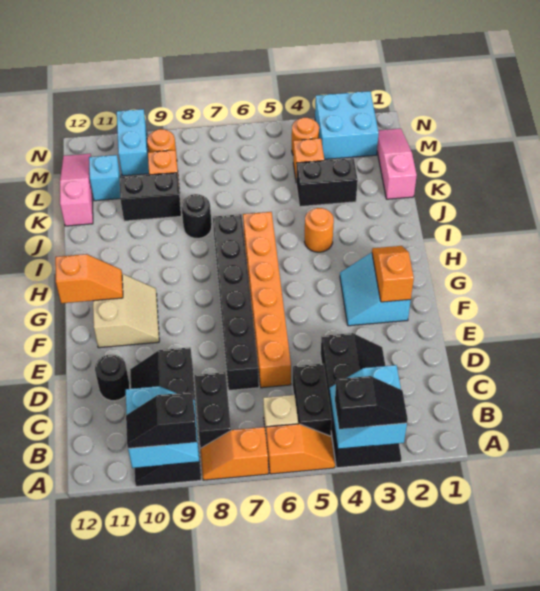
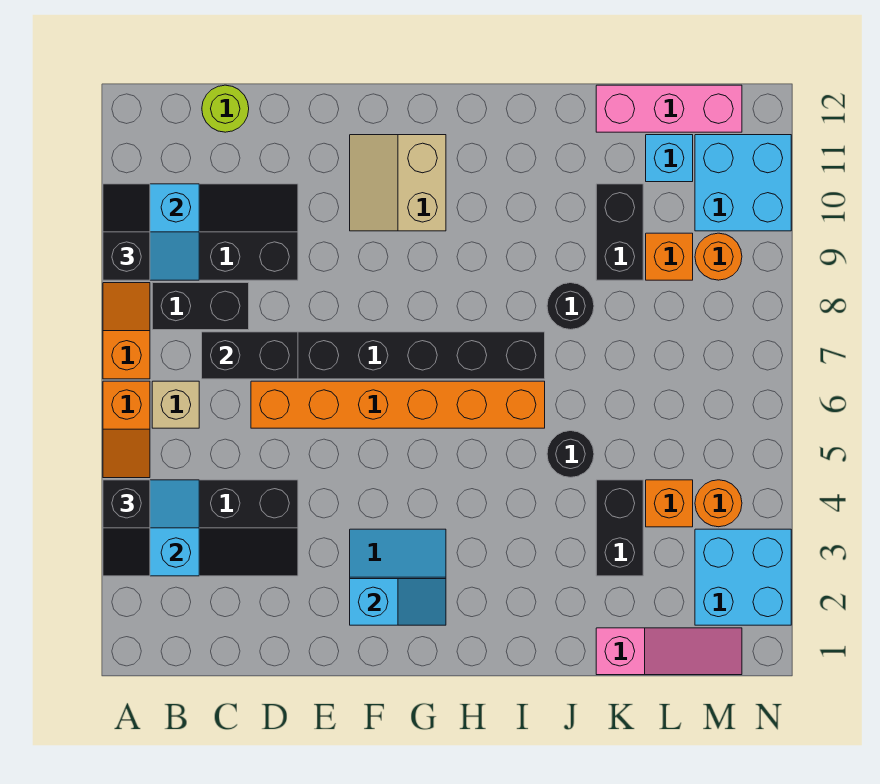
black 1x2 brick [293,364,332,436] -> black 1x2 brick moved to [202,332,298,379]
none -> lime 1x1 round brick [202,85,249,132]
black 1x1 round brick [95,355,130,401] -> black 1x1 round brick moved to [547,431,594,477]
orange 1x2 slope [372,246,414,302] -> cyan 1x2 slope [350,579,446,625]
tan 2x2 slope [93,274,159,348] -> tan 2x2 slope turned to [350,135,446,231]
orange 1x2 slope [55,254,123,303] -> none
orange 1x1 round brick [305,208,334,252] -> none
pink 1x3 slope [60,154,93,226] -> pink 1x3 brick [596,85,742,132]
cyan 1x2 brick [117,109,149,176] -> cyan 2x2 brick [695,135,791,231]

